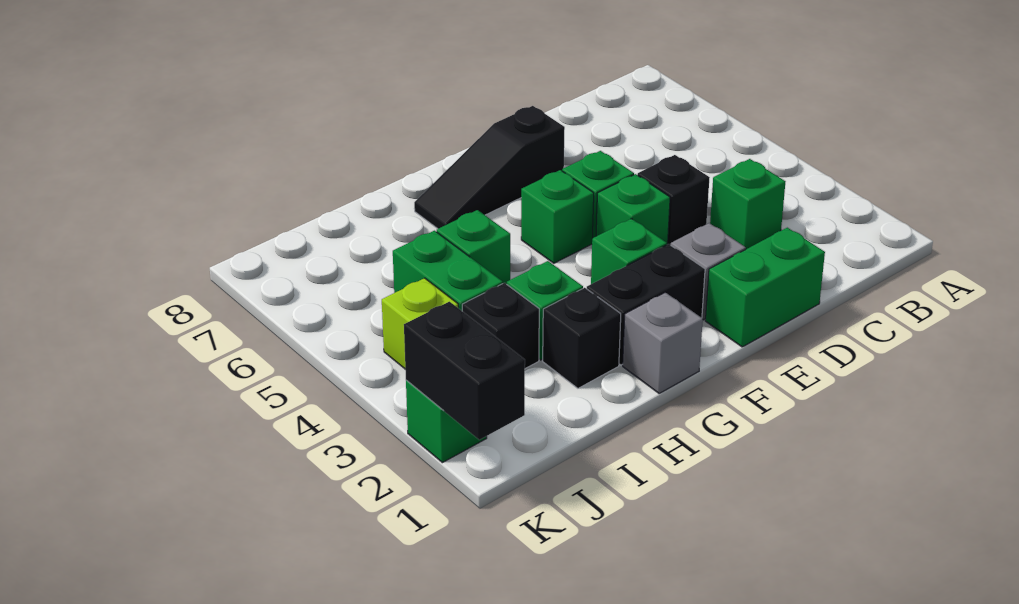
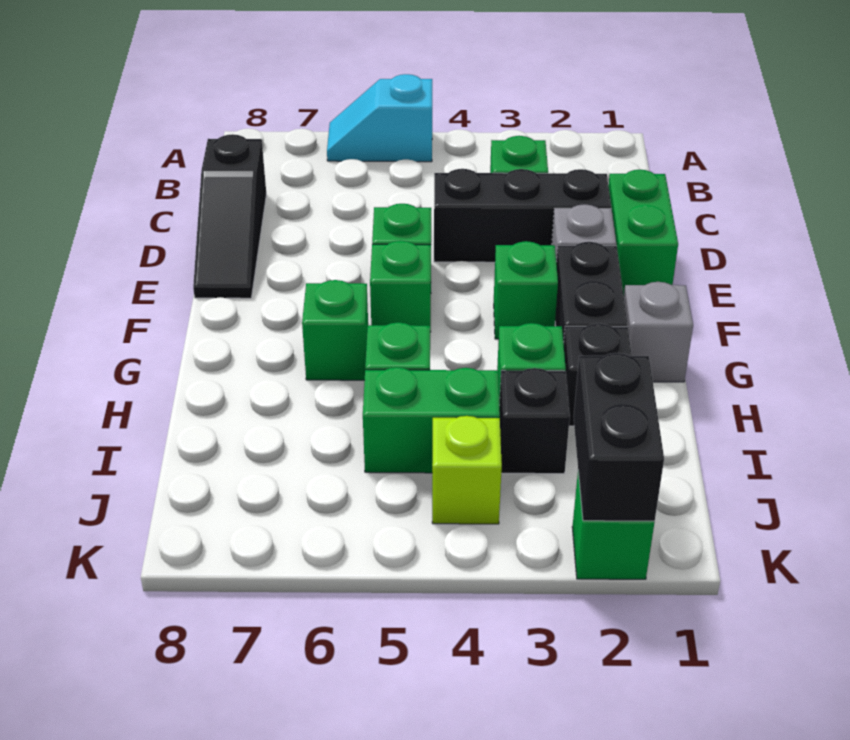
none -> cyan 1x2 slope [327,74,432,162]
black 1x1 brick [638,155,710,245] -> black 1x3 brick [434,169,611,262]
green 1x1 brick [596,174,670,245] -> green 1x1 brick moved to [302,280,368,380]
black 1x3 slope [414,106,565,229] -> black 1x3 slope moved to [193,134,266,298]
black 1x2 brick [404,302,525,440] -> black 1x2 brick turned to [574,353,664,521]

